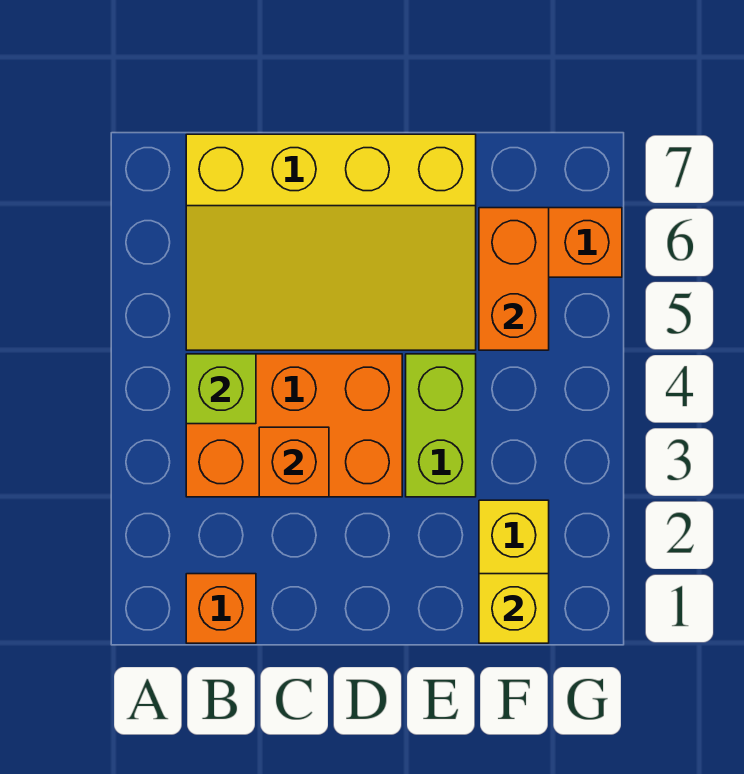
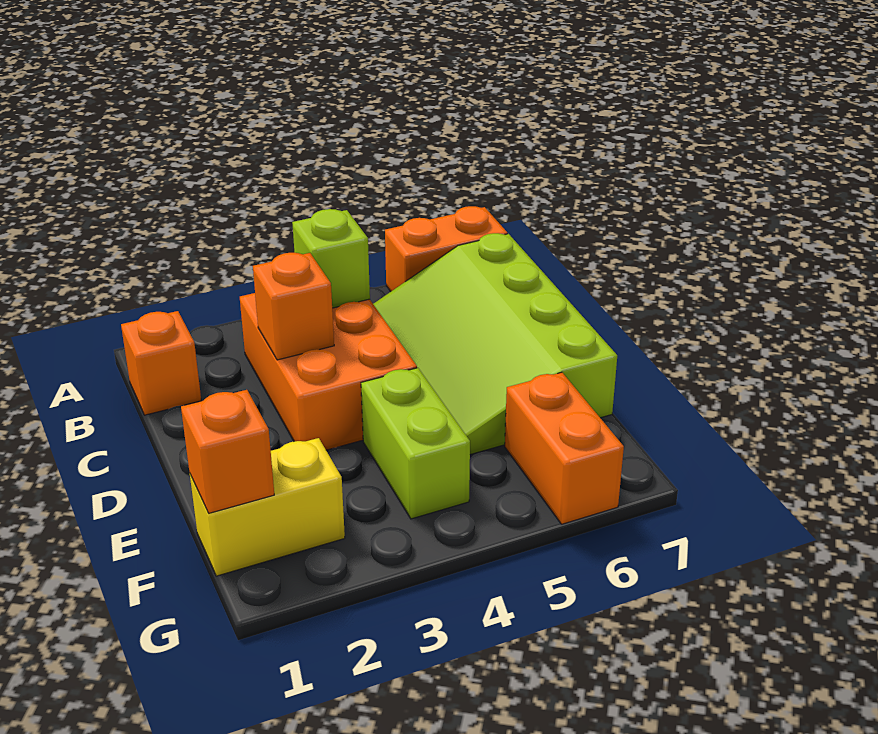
yellow 3x4 slope [186,134,476,350] -> lime 3x4 slope [373,233,617,455]
lime 1x2 brick [406,354,476,497] -> lime 1x2 brick turned to [361,368,470,519]
yellow 1x1 brick [479,574,549,643] -> orange 1x1 brick [181,390,274,513]
orange 1x2 brick [479,208,549,350] -> orange 1x2 brick moved to [385,206,507,291]

